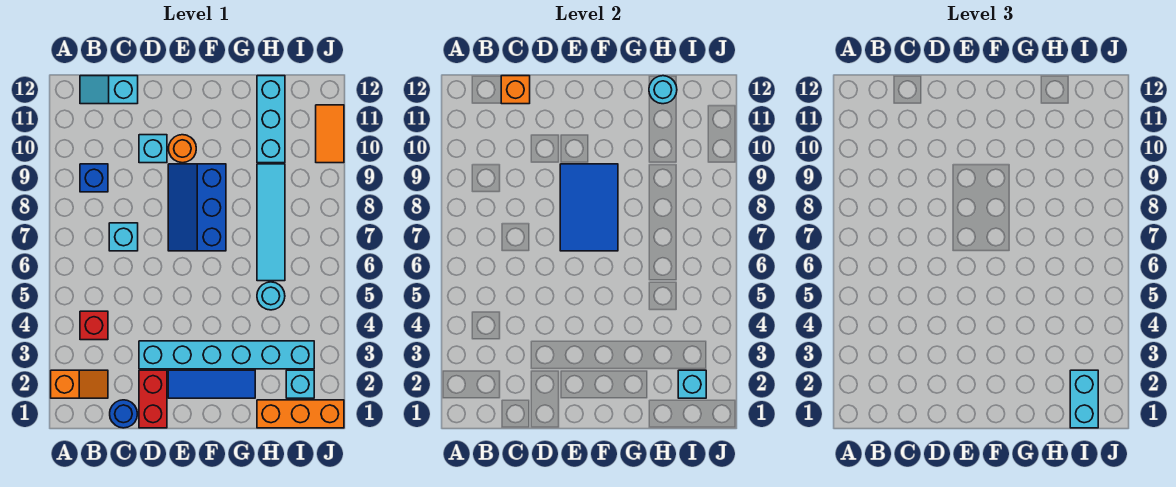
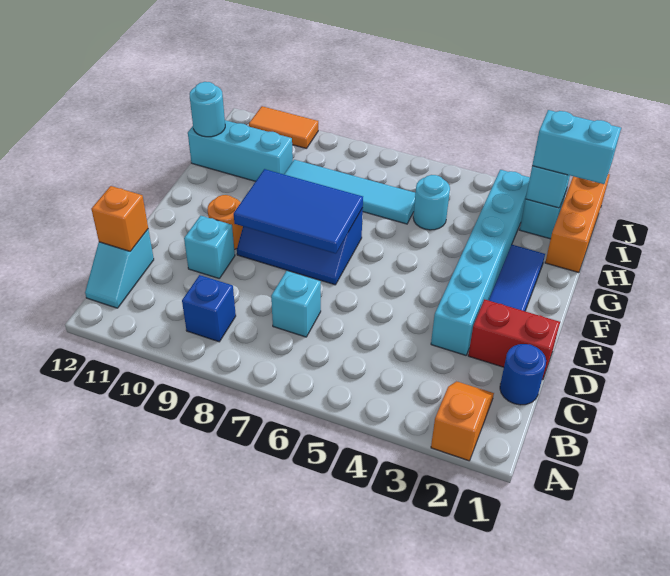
red 1x1 brick [80,311,108,340] -> none

